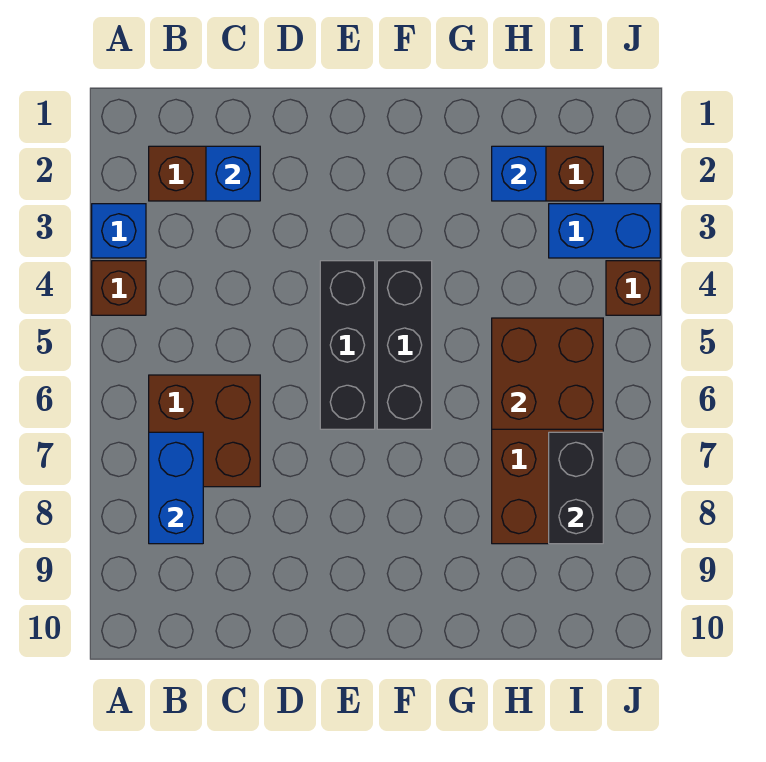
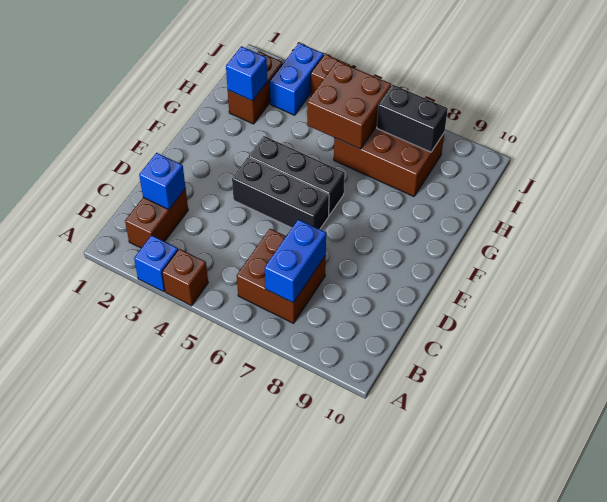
blue 1x2 brick [149,432,203,544] -> blue 1x2 brick turned to [265,219,326,303]

